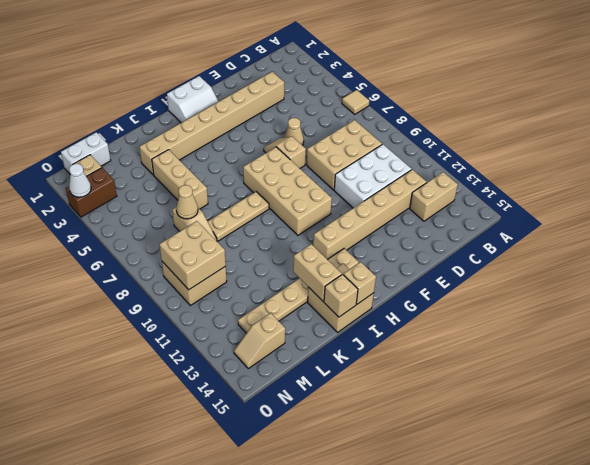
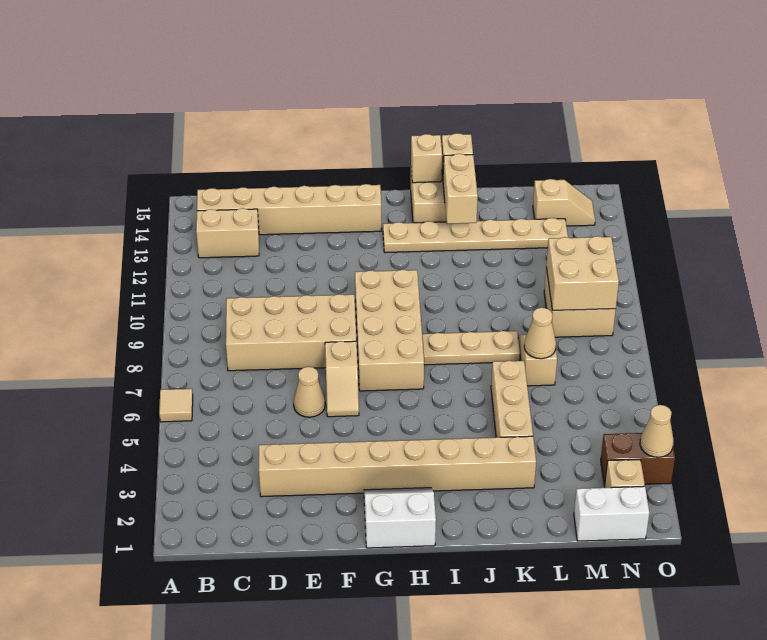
tan 2x3 brick [307,120,382,190] -> tan 2x4 brick [226,294,356,371]
white 2x3 brick [334,144,412,208] -> none
tan 1x6 brick [313,170,427,260] -> tan 1x6 brick moved to [197,184,382,235]
white 1x1 cone [69,164,91,197] -> tan 1x1 cone [640,405,674,457]

